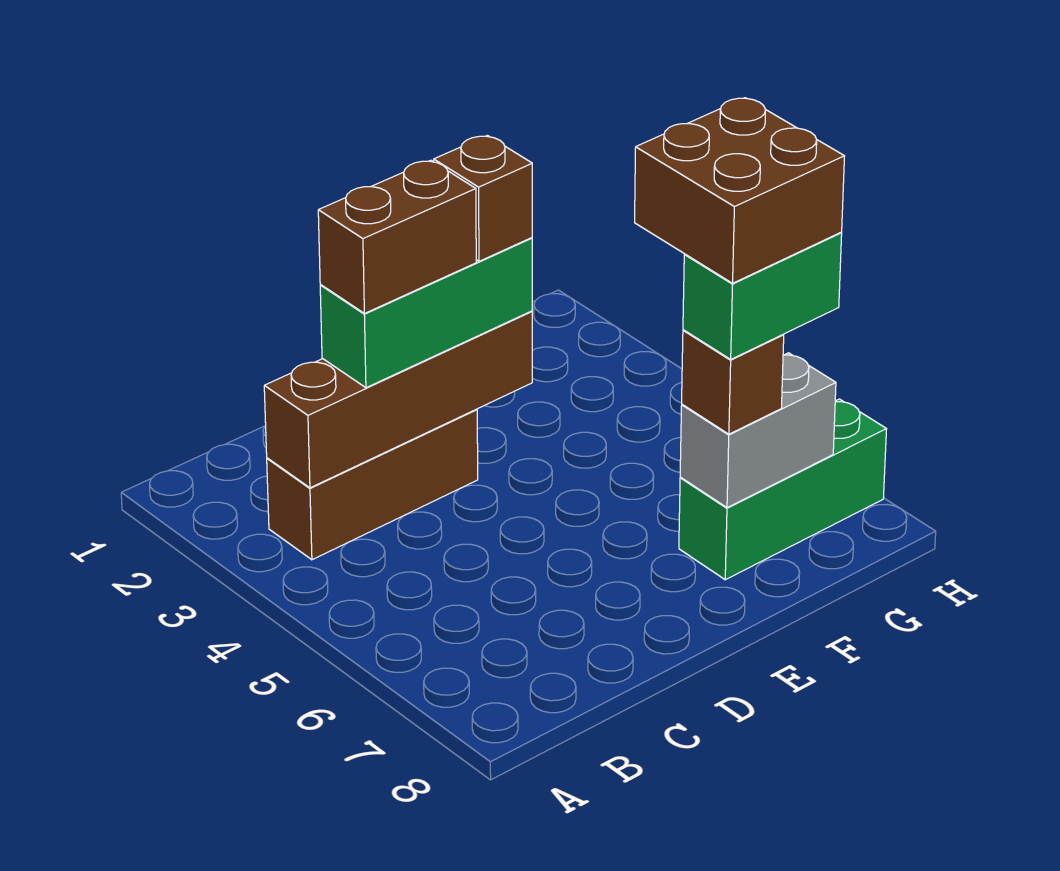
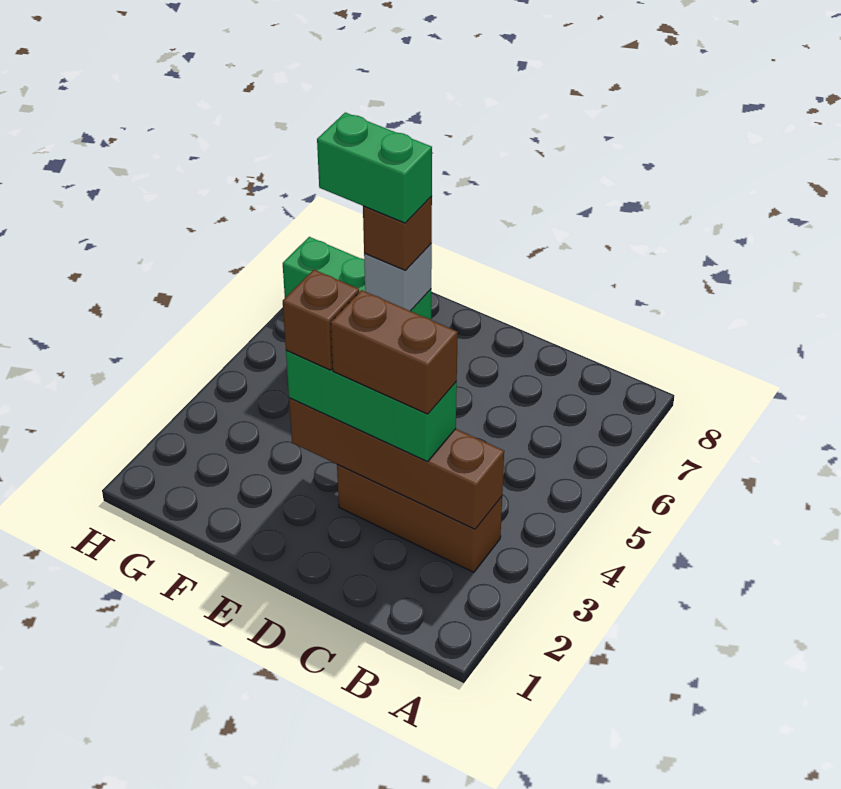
brown 2x2 brick [635,98,844,283] -> none
grey 1x2 brick [680,353,836,508] -> grey 1x1 brick [364,244,432,311]

